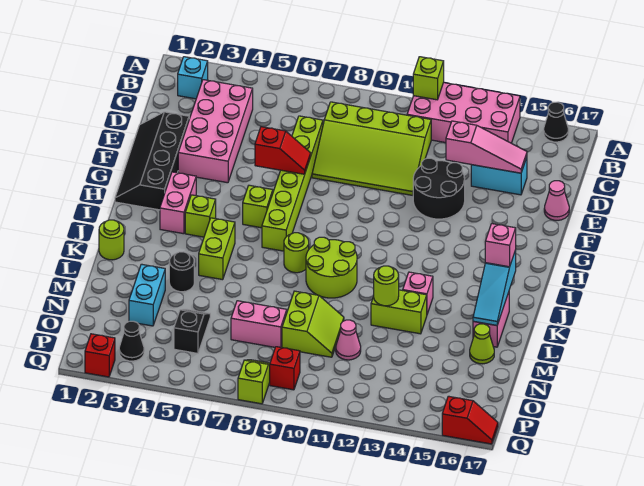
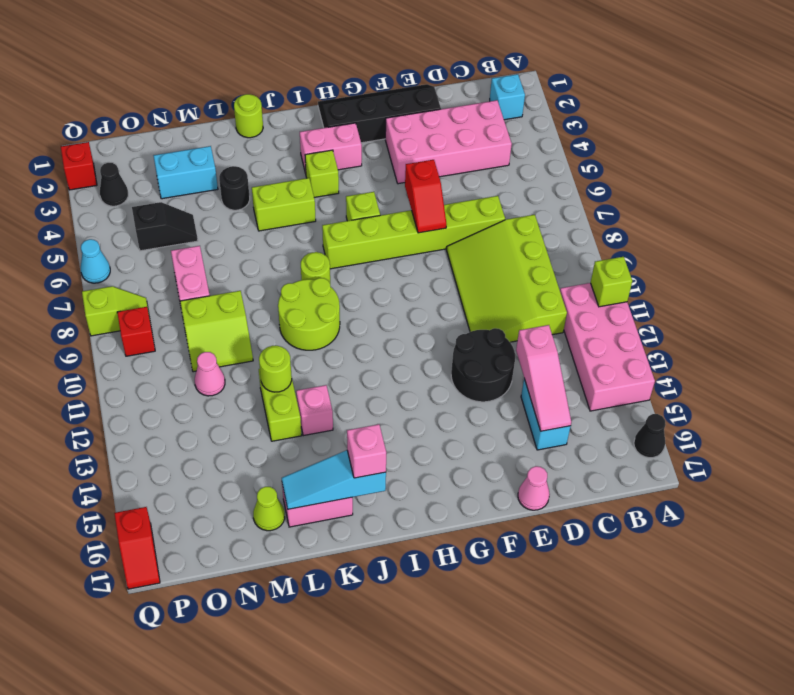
none -> cyan 1x1 cone [81,239,110,283]

